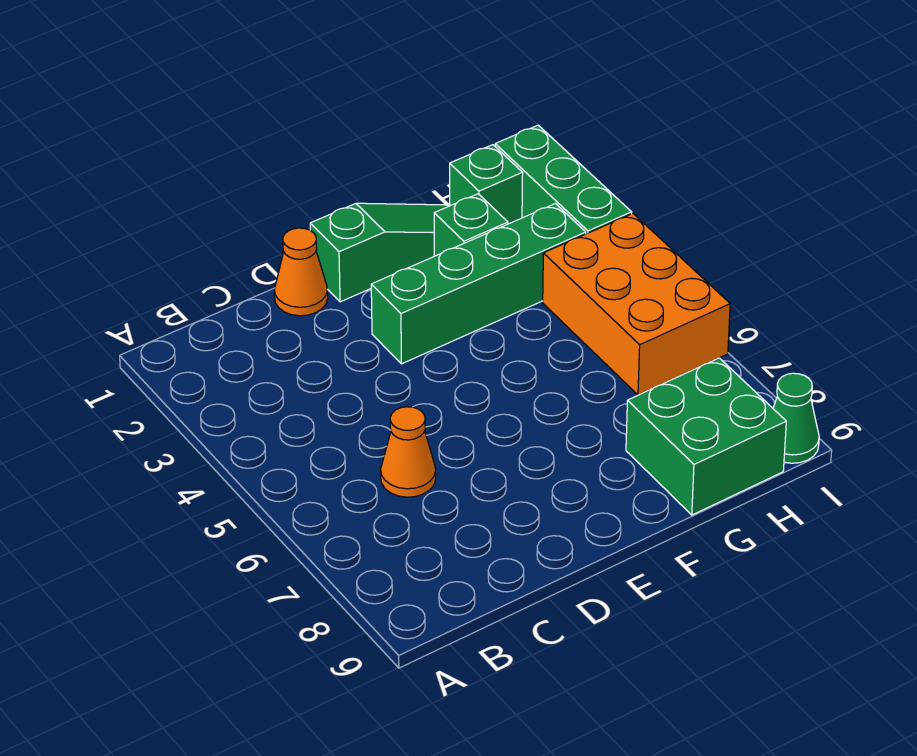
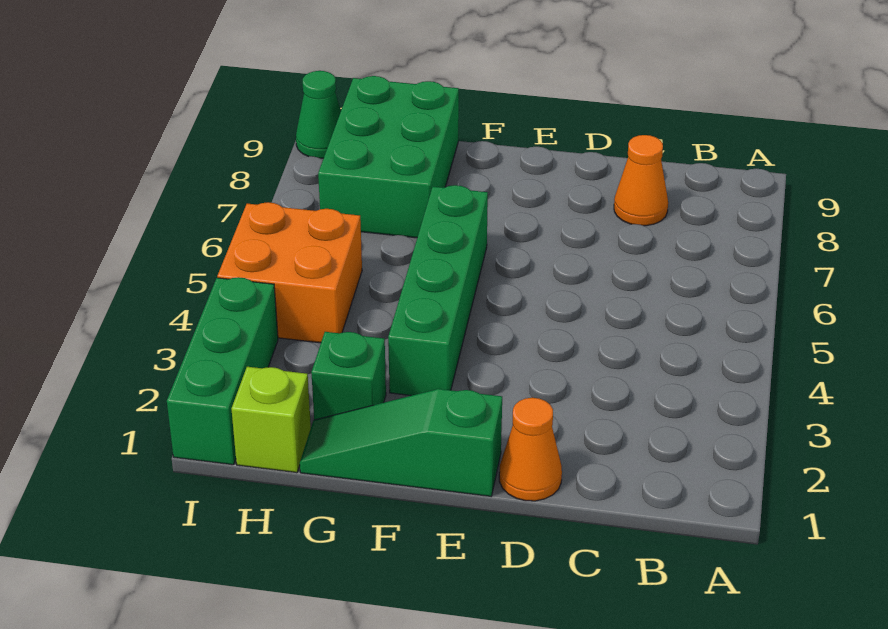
orange 1x1 cone [381,407,436,497] -> orange 1x1 cone moved to [614,135,668,226]
green 1x4 brick [371,204,586,364] -> green 1x4 brick turned to [388,185,488,396]
green 2x2 brick [626,358,786,515] -> green 2x3 brick [318,76,459,238]
green 1x1 brick [450,145,523,224] -> lime 1x1 brick [232,367,311,473]
orange 2x3 brick [543,214,730,395] -> orange 2x2 brick [217,202,362,343]

